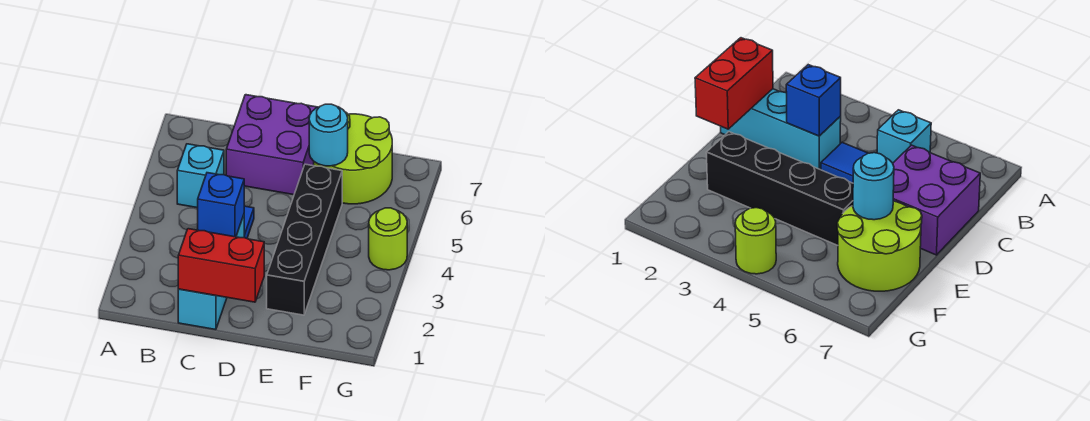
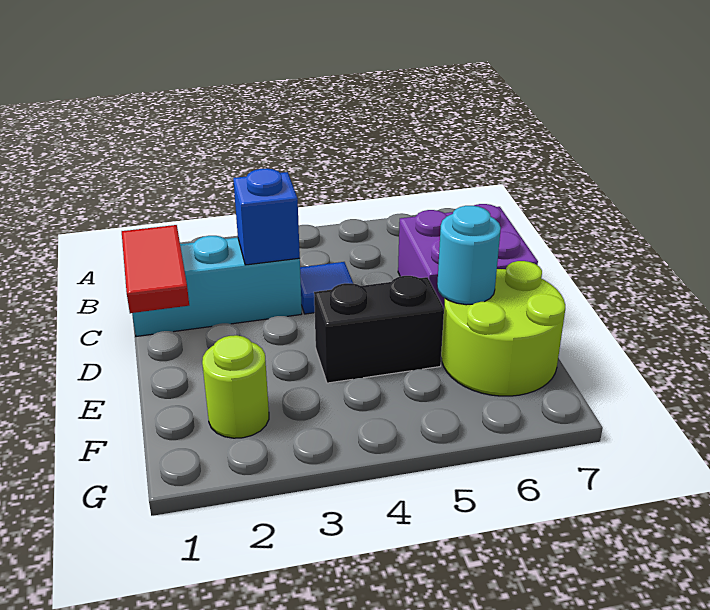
cyan 1x1 brick [177,144,224,208] -> none
red 1x2 brick [178,229,264,302] -> red 1x2 tile [122,225,189,313]
black 1x4 brick [267,164,342,315] -> black 1x2 brick [314,276,444,383]
lime 1x1 round brick [369,208,407,270] -> lime 1x1 round brick moved to [202,335,269,438]

